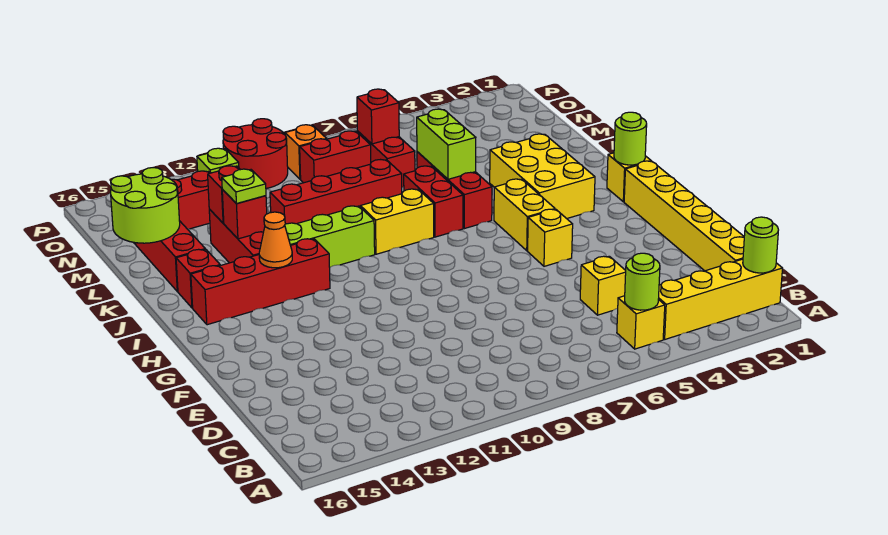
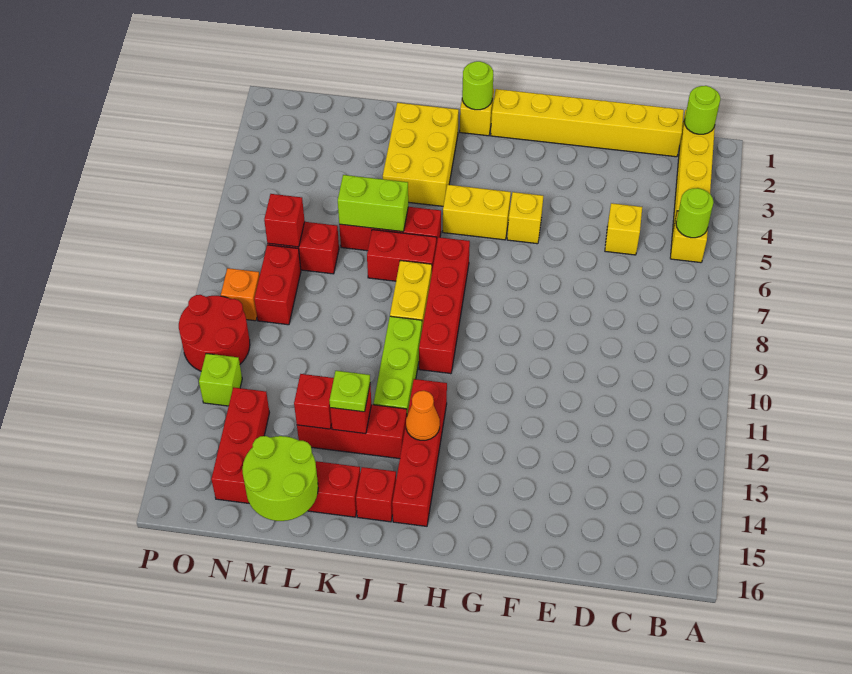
yellow 2x3 brick [490,134,595,219] -> yellow 2x3 brick turned to [383,103,459,206]
red 1x4 brick [270,160,402,224] -> red 1x4 brick moved to [419,237,470,374]

